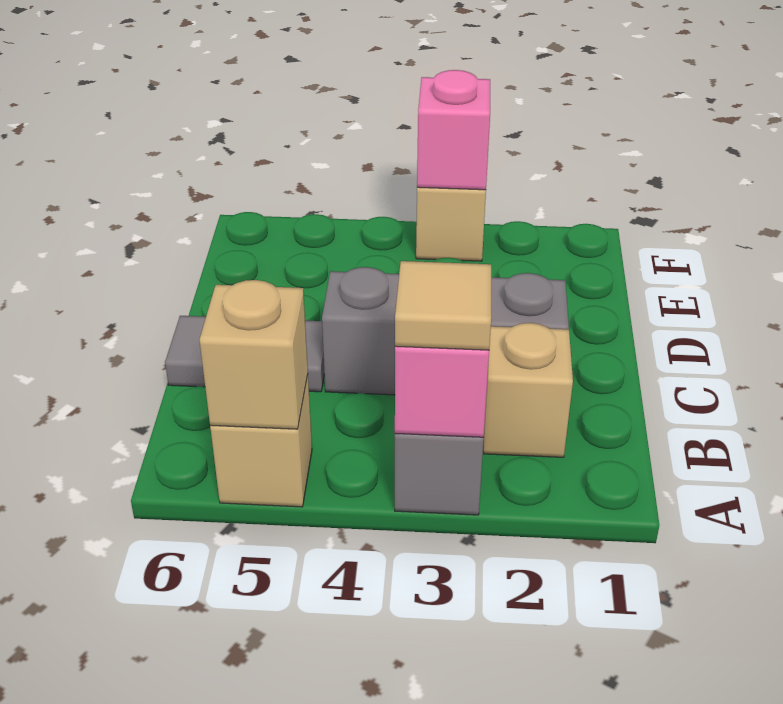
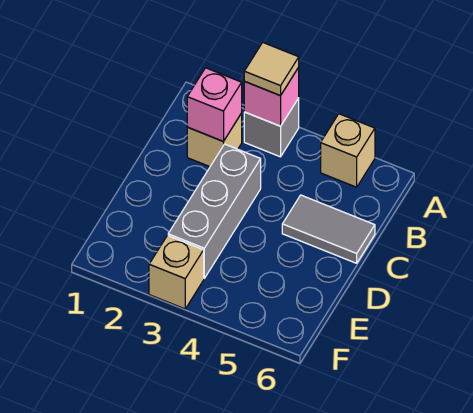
tan 1x1 brick [200,280,308,429] -> none
grey 1x3 brick [322,267,569,395] -> grey 1x3 brick turned to [168,144,261,278]
pink 1x1 brick [417,70,490,190] -> pink 1x1 brick moved to [187,68,242,142]

